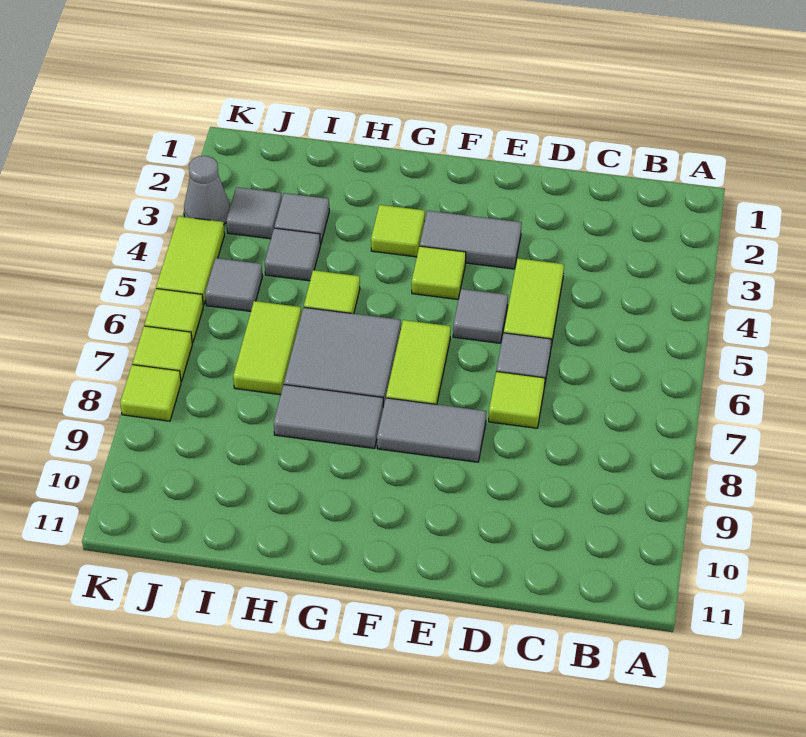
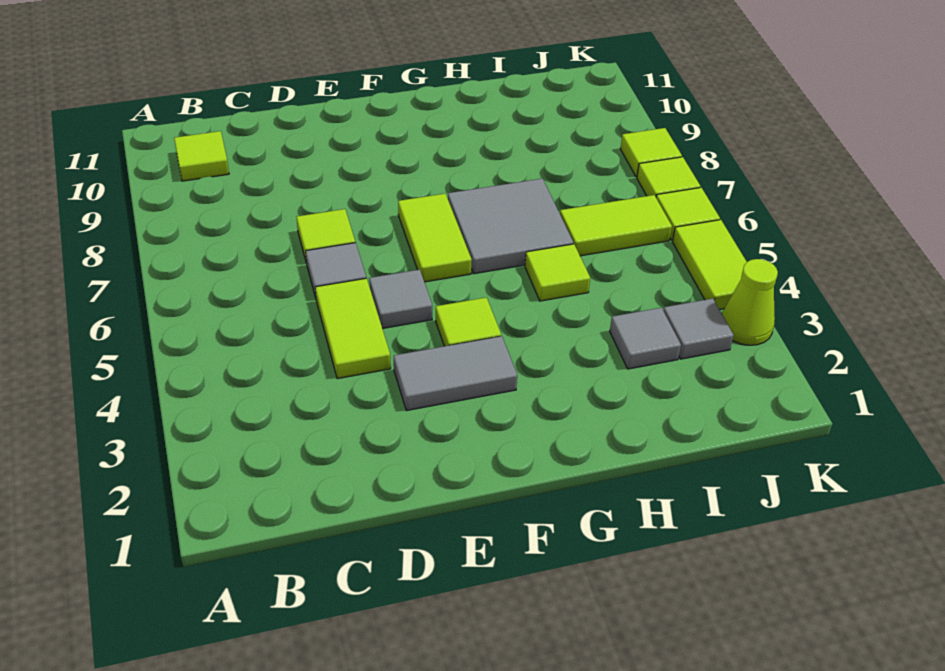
grey 1x2 tile [377,398,486,462] -> none
lime 1x1 tile [371,205,425,257] -> lime 1x1 tile moved to [174,131,229,181]
grey 1x2 tile [274,385,383,448] -> none
grey 1x1 tile [265,228,320,281] -> none
lime 1x2 tile [233,301,301,395] -> lime 1x2 tile turned to [560,195,672,256]
grey 1x1 tile [205,258,263,311] -> none
grey 1x1 cone [184,156,230,224] -> lime 1x1 cone [722,259,778,345]

